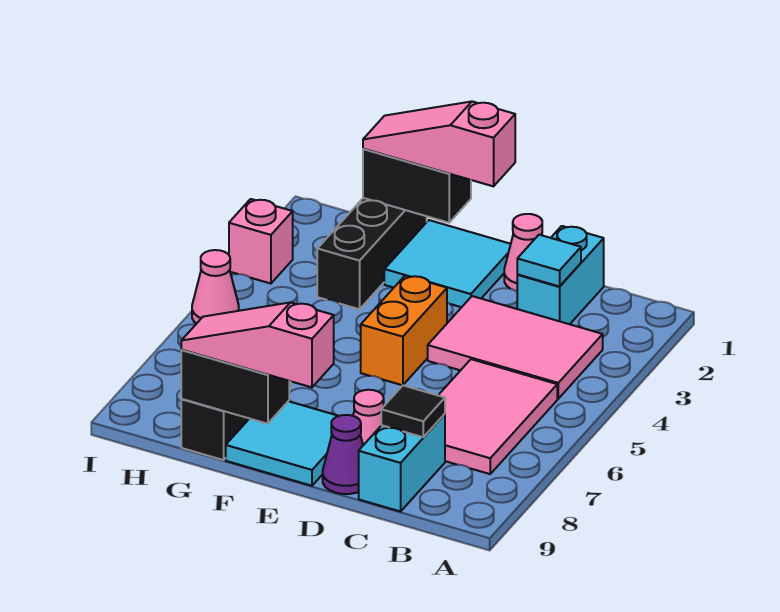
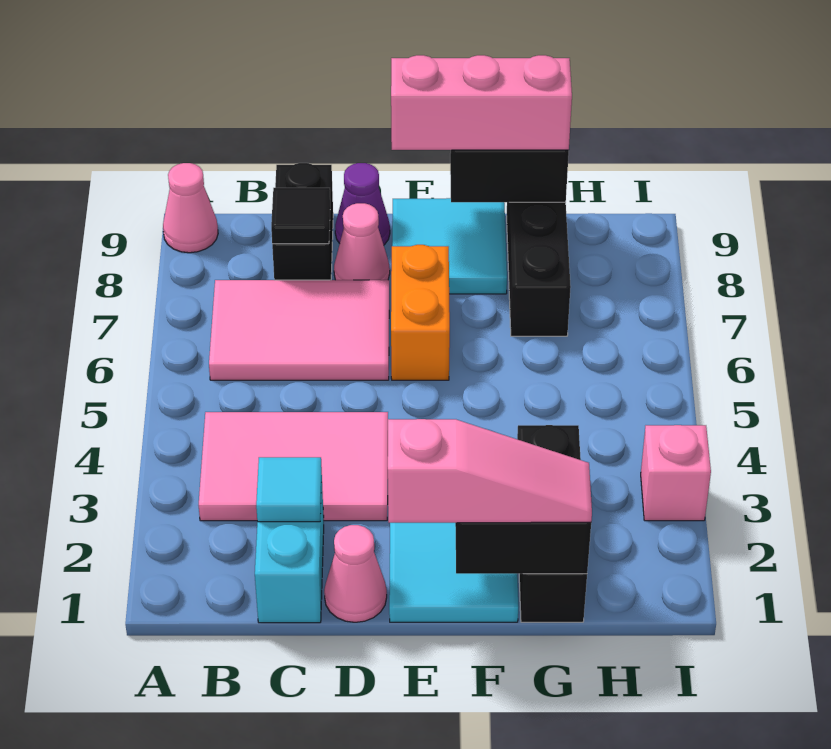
pink 2x3 tile [438,359,557,474] -> pink 2x3 tile turned to [209,280,389,380]
cyan 1x2 brick [359,414,445,512] -> black 1x2 brick [272,163,333,280]
orange 1x2 brick [361,276,447,385] -> orange 1x2 brick moved to [391,245,450,380]
pink 1x3 slope [181,302,334,387] -> pink 1x3 brick [391,55,572,150]
pink 1x1 cone [192,250,239,324] -> pink 1x1 cone moved to [163,163,218,253]

